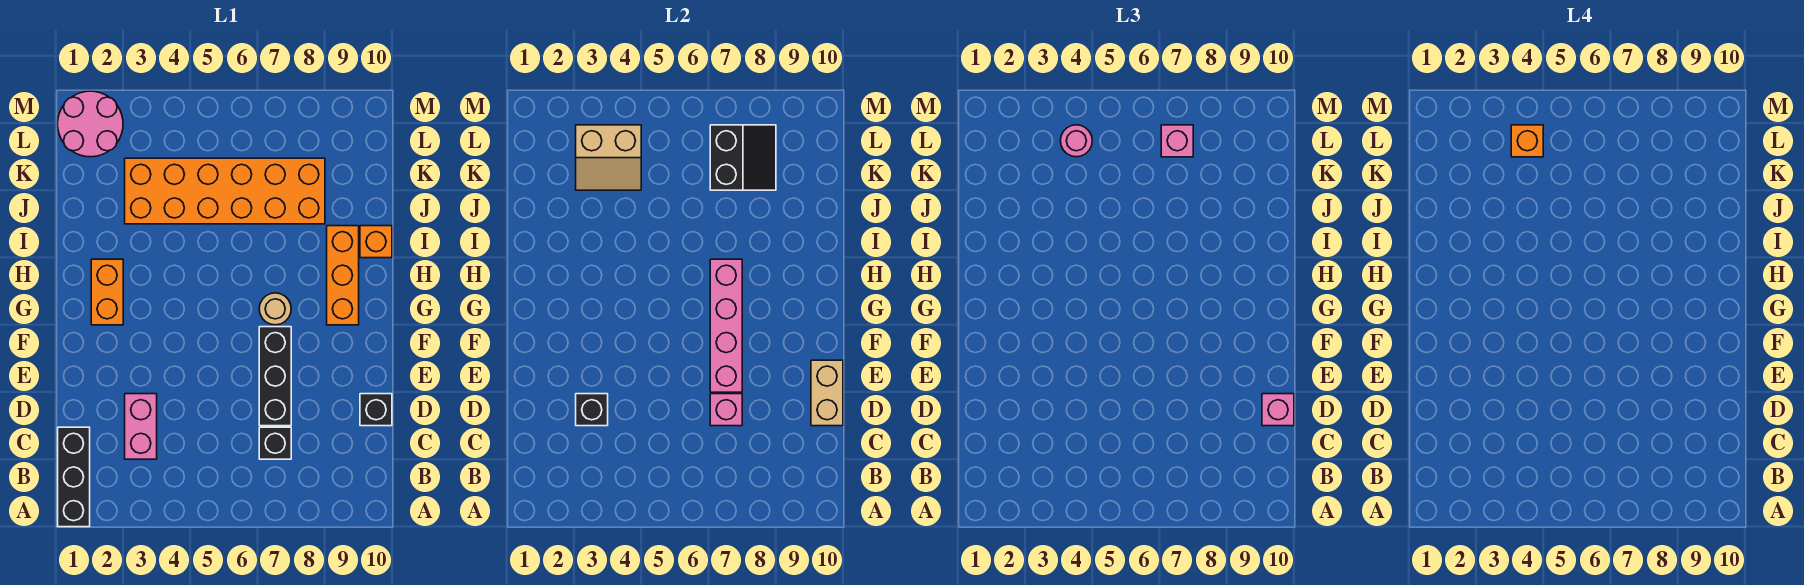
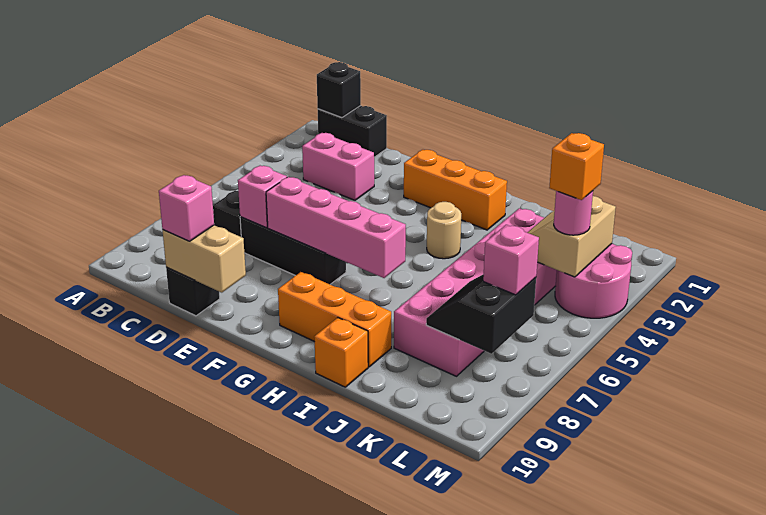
black 1x3 brick [58,427,90,527] -> black 1x2 brick [318,106,387,157]
black 1x1 brick [576,394,608,426] -> black 1x1 brick moved to [317,62,361,118]
orange 1x2 brick [91,259,123,325] -> orange 1x3 brick [404,150,507,230]
tan 1x1 round brick [259,293,291,325] -> tan 1x1 round brick moved to [427,202,461,259]
orange 2x6 brick [125,158,325,224] -> pink 2x6 brick [394,208,557,376]
black 2x2 slope [710,125,776,190] -> black 2x2 slope turned to [426,274,536,354]
pink 2x2 round brick [58,91,123,157] -> pink 2x2 round brick moved to [555,244,632,318]

